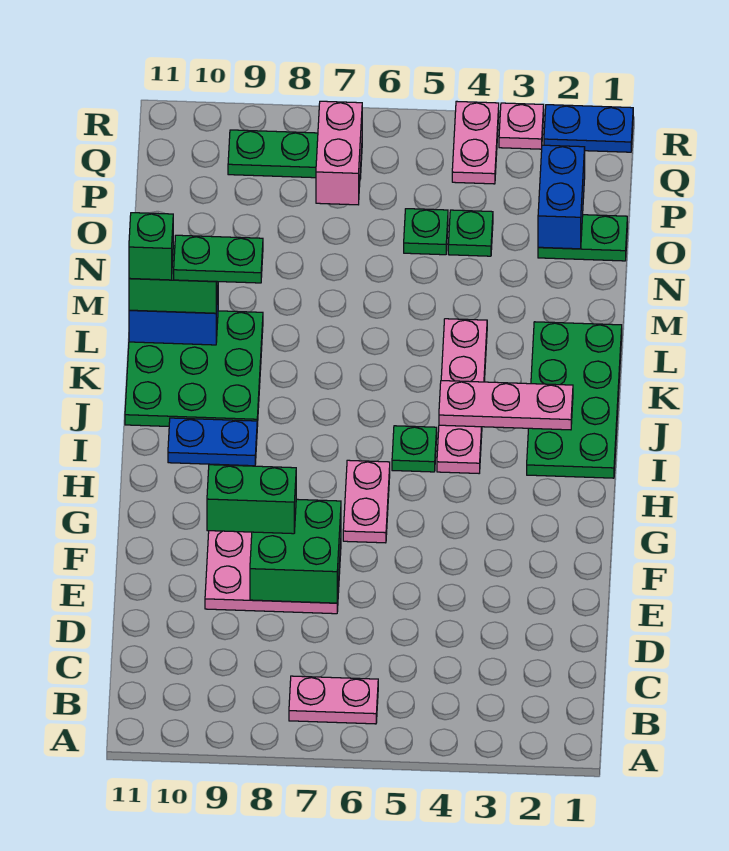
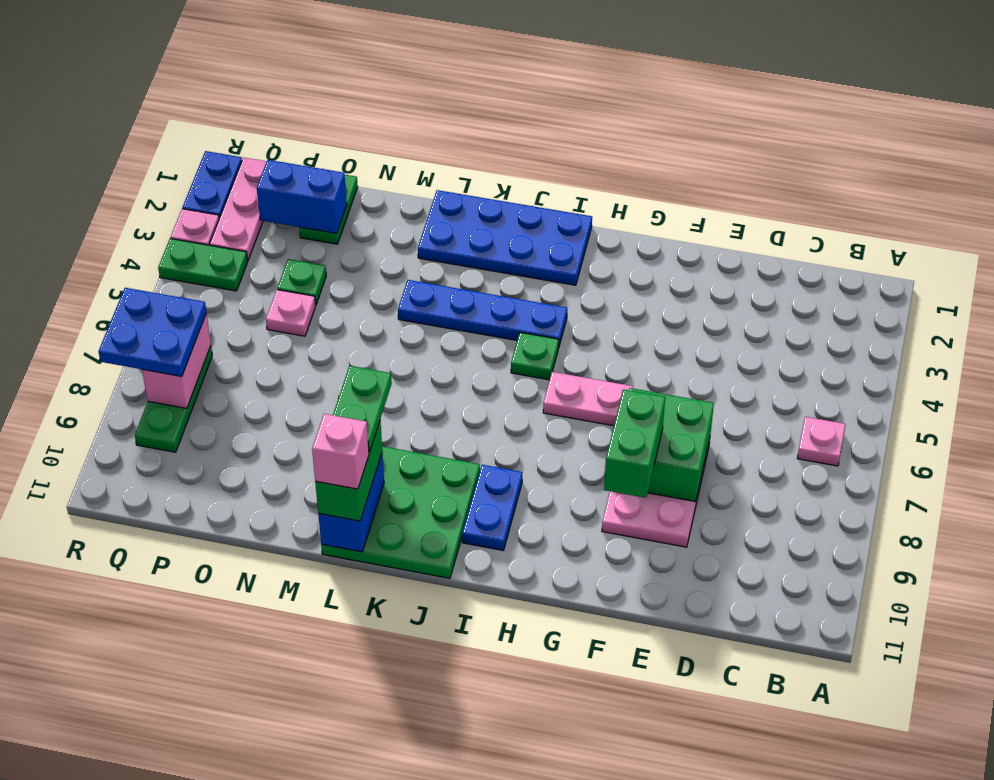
pink 1x2 plate [289,676,378,724] -> pink 1x1 plate [797,417,846,466]
green 2x4 plate [527,322,622,478] -> blue 2x4 plate [418,190,592,285]
pink 1x4 plate [437,319,487,473] -> blue 1x4 plate [398,280,567,346]
pink 1x3 plate [439,381,573,430] -> pink 1x3 plate moved to [210,158,267,261]
green 1x1 brick [129,213,173,280] -> pink 1x1 brick [312,414,369,489]
green 1x1 plate [404,209,448,255] -> pink 1x1 plate [266,290,316,336]
pink 1x2 brick [316,101,362,205] -> pink 1x2 brick turned to [142,313,211,408]
pink 1x2 plate [452,101,499,184] -> green 1x2 plate [158,238,248,291]
none -> blue 2x2 plate [98,288,206,377]

